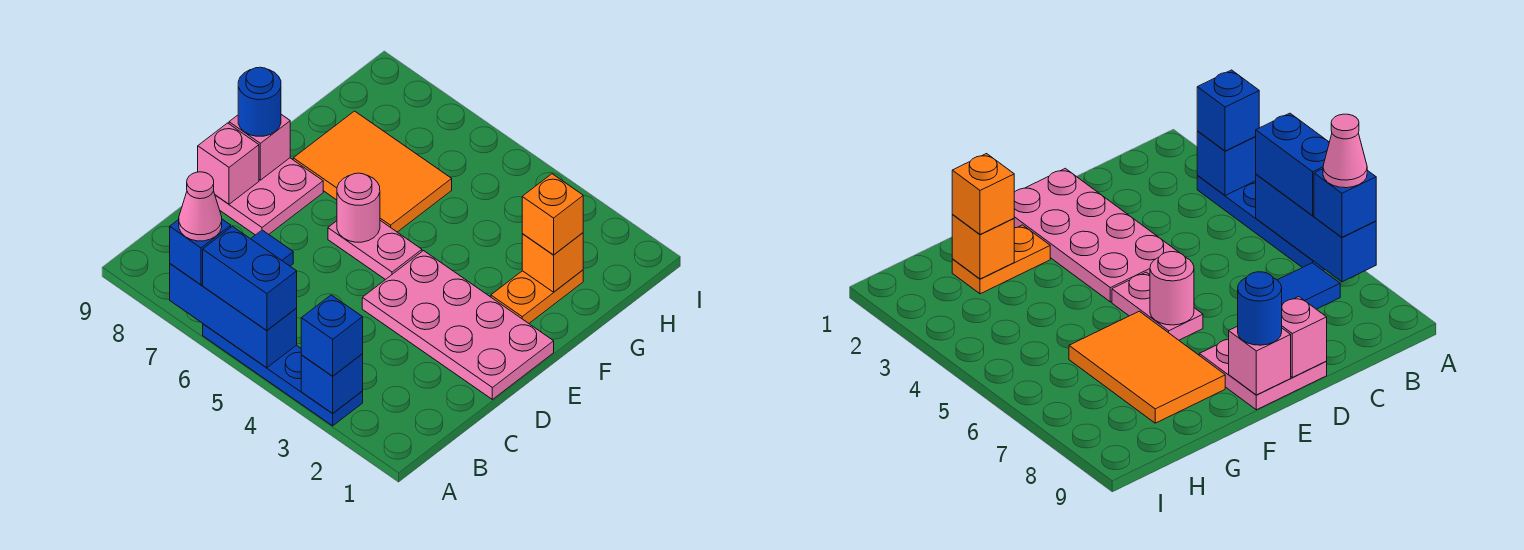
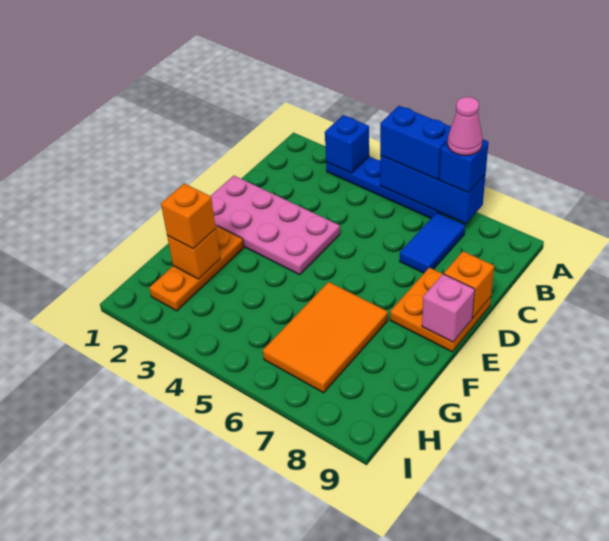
blue 1x1 brick [301,295,363,376] -> none
pink 2x2 plate [215,158,323,235] -> orange 2x2 plate [390,268,491,352]
pink 1x1 brick [198,123,259,204] -> orange 1x1 brick [444,251,494,318]
pink 1x2 plate [328,221,422,280] -> none
pink 1x1 round brick [337,173,380,242] -> none
blue 1x1 round brick [238,67,281,136] -> none
orange 1x2 plate [491,270,583,323] -> orange 1x3 plate [149,226,244,311]
orange 2x3 tile [293,111,452,232] -> orange 2x3 tile turned to [263,282,388,393]

